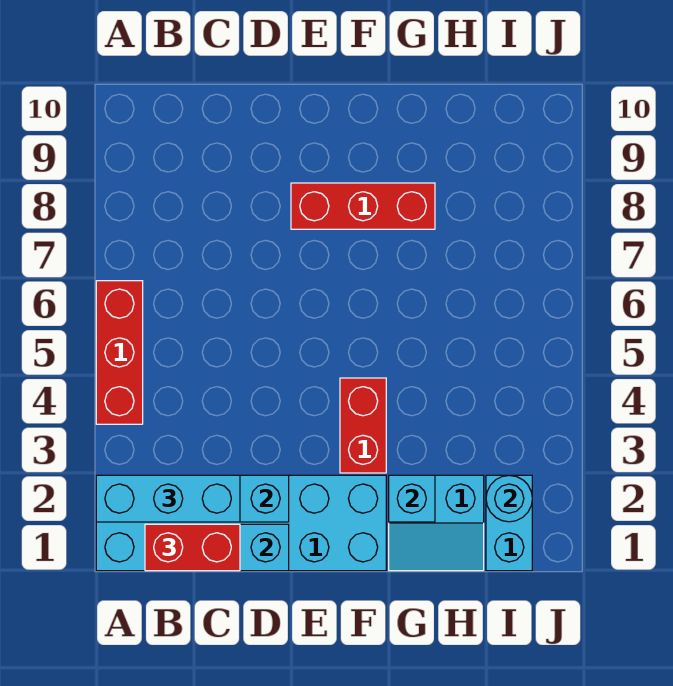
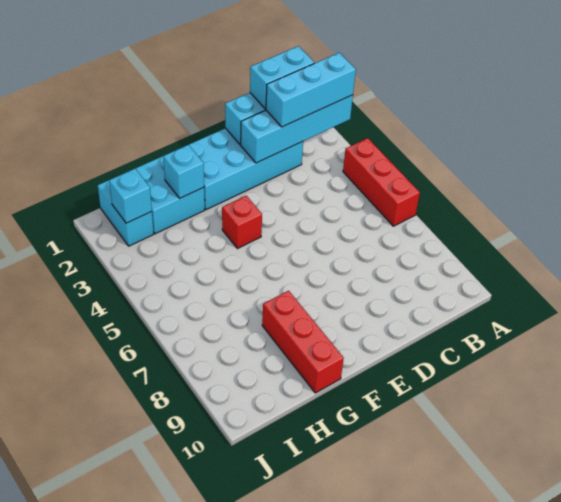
cyan 2x6 brick [96,475,386,571] -> cyan 2x4 brick [189,128,303,210]
red 1x2 brick [145,524,240,571] -> cyan 1x2 brick [250,46,314,109]
red 1x3 brick [291,183,435,229] -> red 1x3 brick turned to [262,291,344,393]
red 1x2 brick [340,378,386,473] -> red 1x1 brick [222,196,262,249]
cyan 2x2 slope [389,475,484,571] -> cyan 2x2 brick [135,156,205,234]
cyan 1x1 round brick [486,475,532,522] -> cyan 1x1 brick [109,169,152,223]

